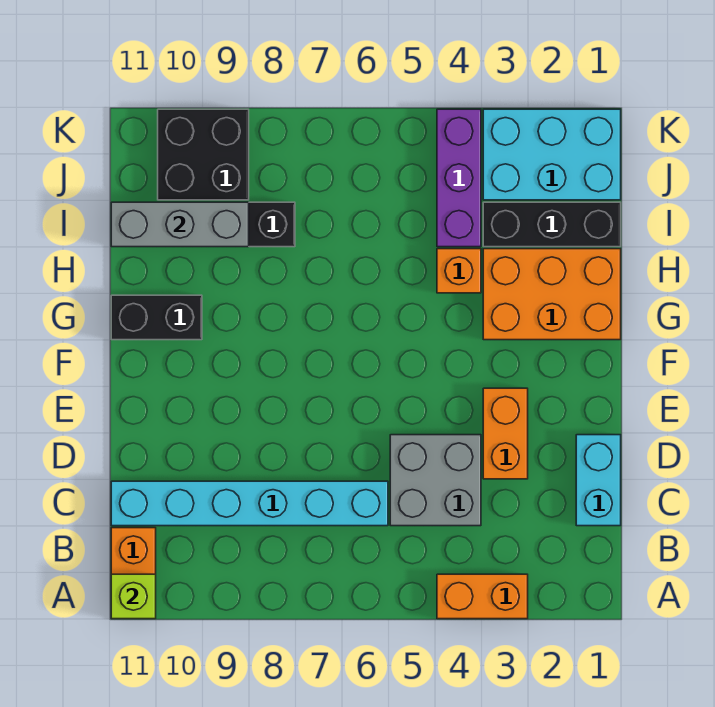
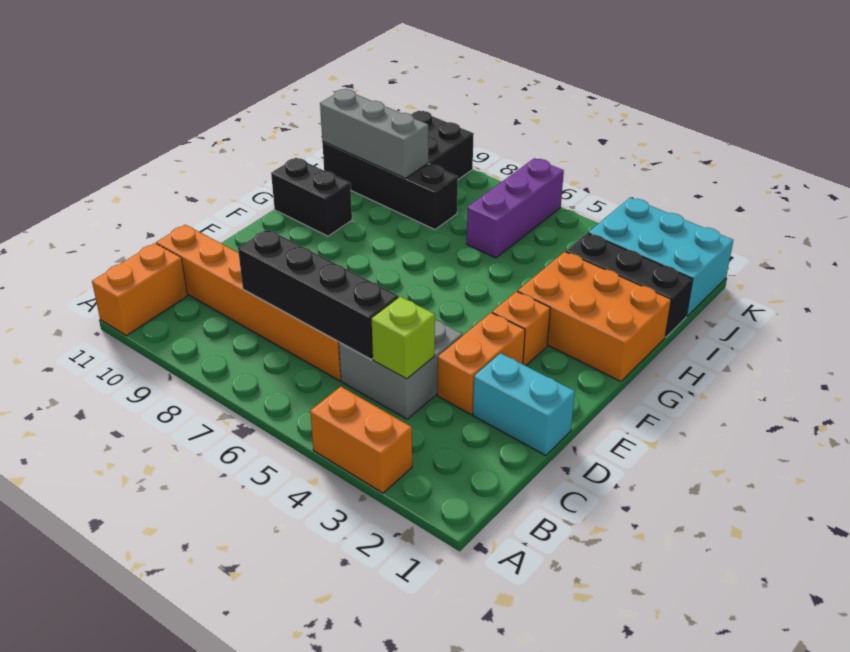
lime 1x1 brick [111,574,156,619] -> lime 1x1 brick moved to [372,297,435,379]
cyan 1x2 brick [576,435,621,526] -> cyan 1x2 brick turned to [473,353,575,456]
none -> black 1x4 brick [238,229,399,359]
cyan 1x6 brick [111,481,388,526] -> orange 1x6 brick [156,225,341,381]
orange 1x1 brick [437,249,481,293] -> orange 1x1 brick moved to [492,291,550,366]
purple 1x3 brick [437,109,481,247] -> purple 1x3 brick moved to [467,158,564,258]

